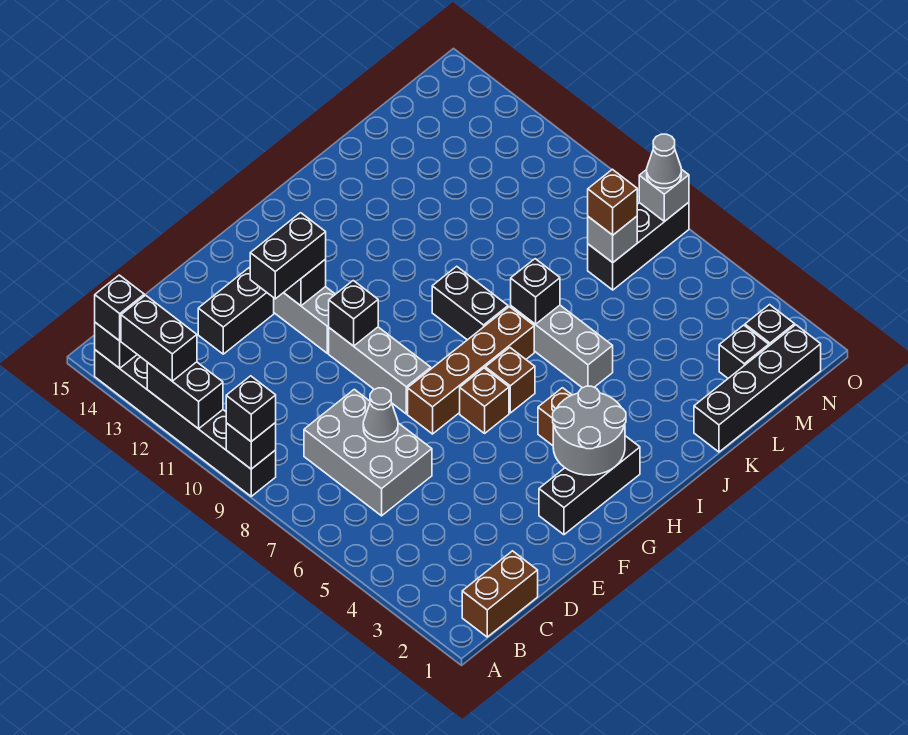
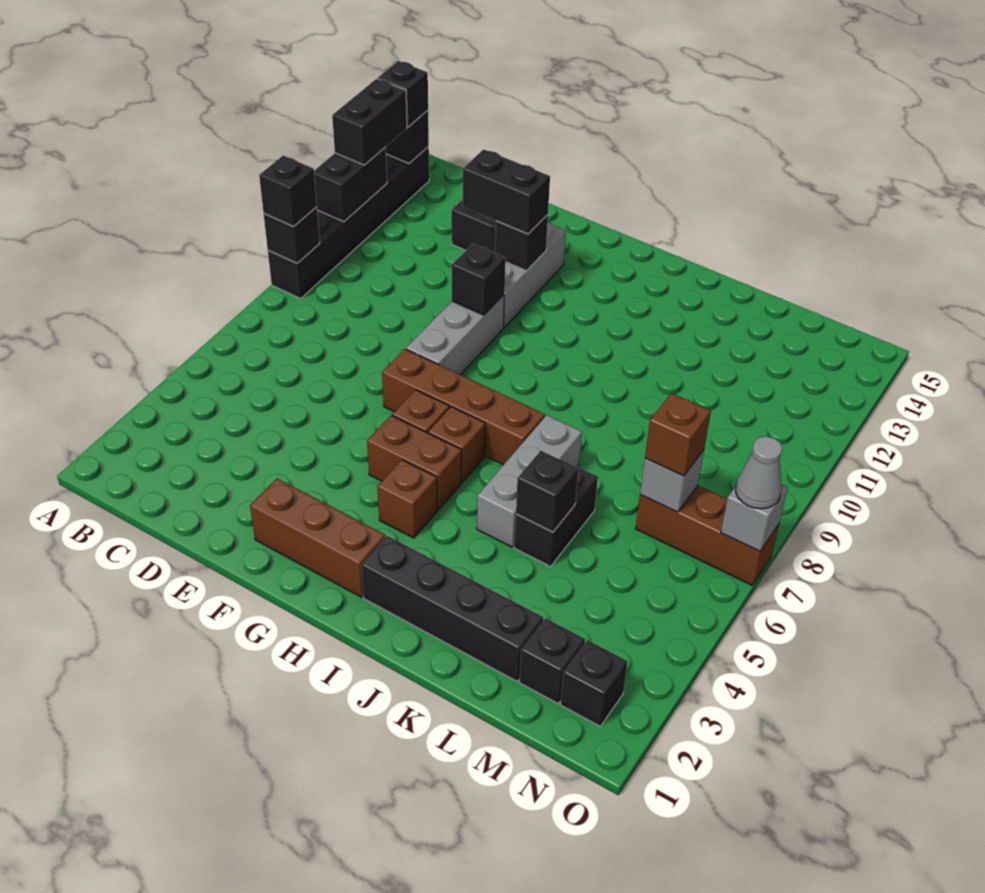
brown 1x2 brick [462,551,538,637] -> brown 1x2 brick moved to [367,415,462,510]
grey 2x3 brick [304,389,432,516] -> none
grey 1x1 cone [363,388,398,442] -> none
black 1x3 brick [539,436,640,535] -> brown 1x3 brick [250,479,385,597]
grey 2x2 round brick [553,386,626,475] -> none
black 1x2 brick [432,266,508,340] -> black 1x2 brick moved to [514,459,598,567]
black 1x1 brick [511,259,560,324] -> black 1x1 brick moved to [516,451,578,532]
black 1x4 brick [694,325,821,452] -> black 1x4 brick moved to [361,536,543,681]
black 1x3 brick [588,202,689,290] -> brown 1x3 brick [635,486,779,585]

